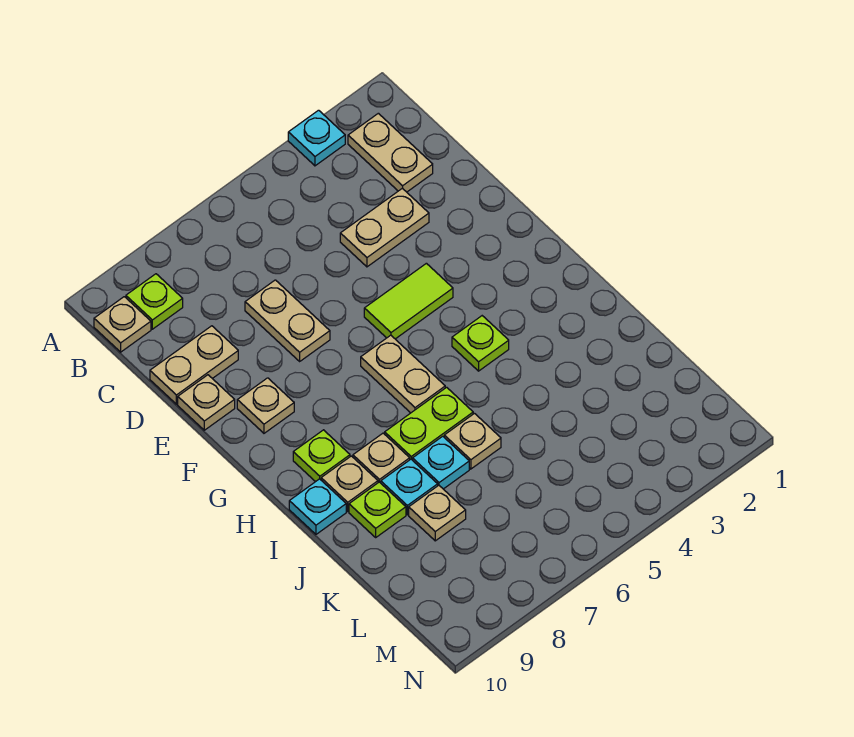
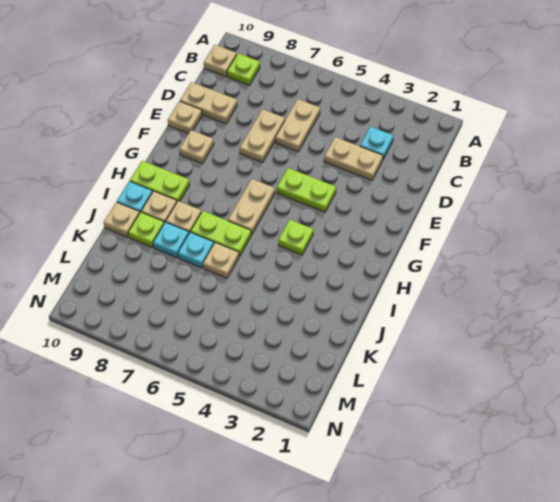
cyan 1x1 plate [288,110,345,166] -> cyan 1x1 plate moved to [360,127,394,159]
tan 1x2 plate [348,113,433,192] -> tan 1x2 plate moved to [275,99,320,152]
lime 1x2 tile [364,263,453,339] -> lime 1x2 plate [277,168,336,212]
lime 1x1 plate [293,430,350,482] -> lime 1x2 plate [130,161,190,201]
tan 1x1 plate [409,485,466,541] -> tan 1x1 plate moved to [104,202,140,237]

